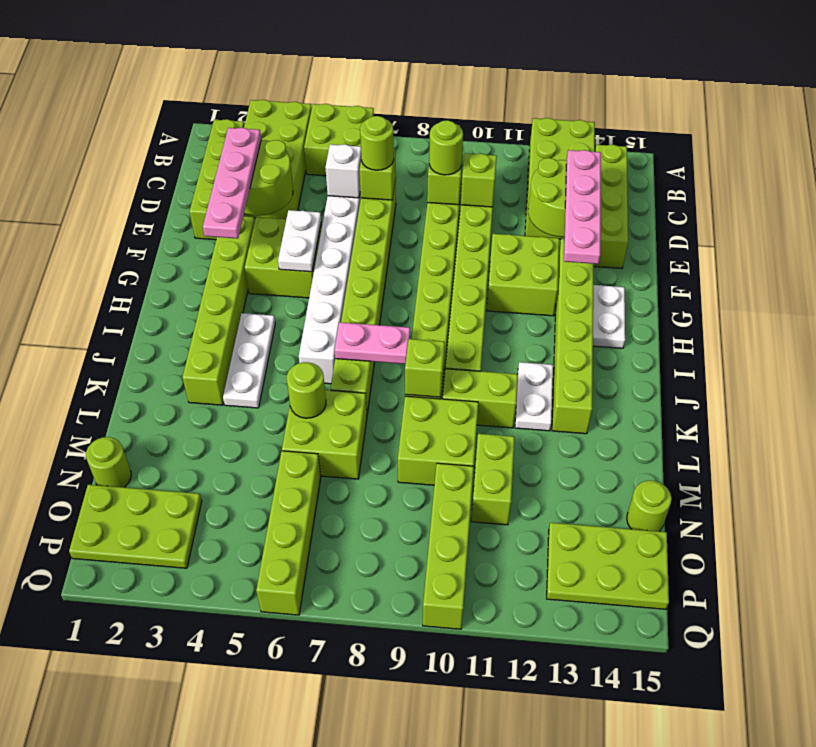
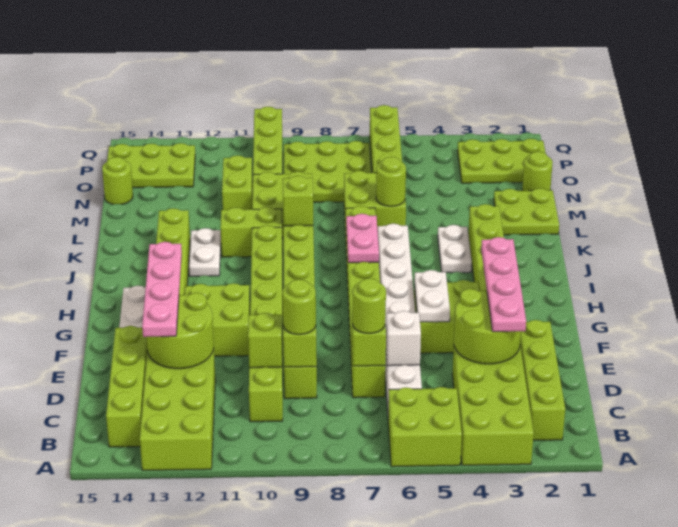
white 1x3 plate [223,313,275,408] -> white 1x2 plate [438,225,472,273]
pink 1x2 plate [335,322,410,364] -> pink 1x2 plate turned to [346,214,379,263]
none -> lime 2x2 plate [494,188,559,235]
none -> lime 3x3 plate [284,141,371,202]

